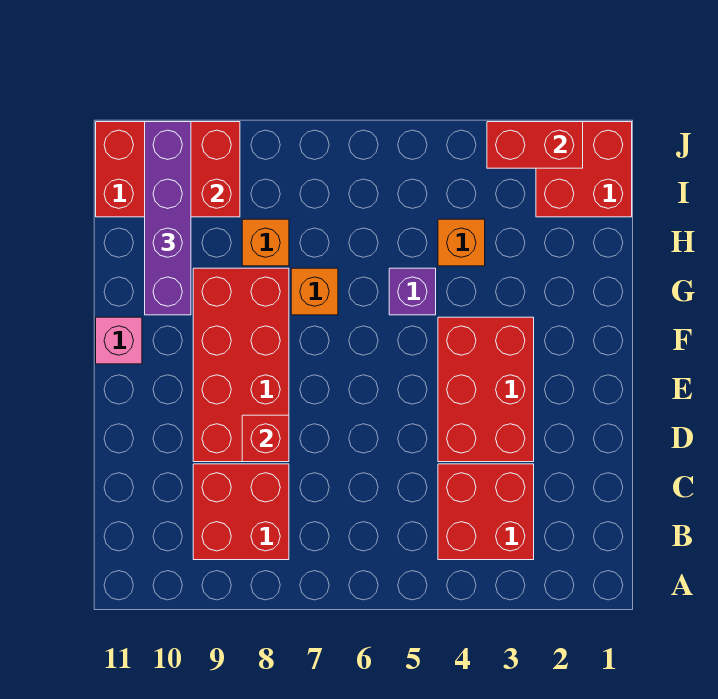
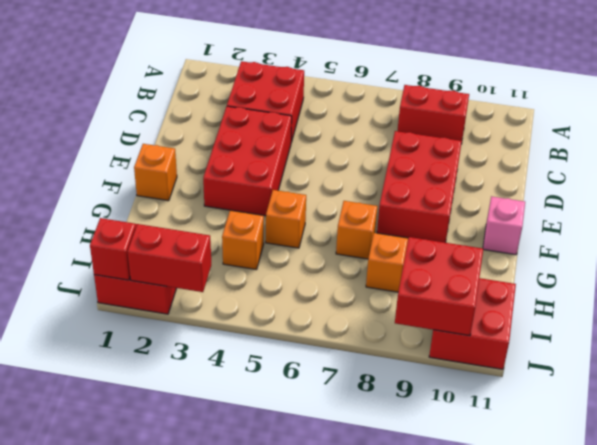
red 2x2 brick [193,464,289,560] -> red 1x2 brick [398,85,469,144]
red 2x4 brick [193,268,289,462] -> red 2x3 brick [377,131,462,243]
red 1x1 brick [242,415,289,462] -> red 1x1 brick moved to [90,218,136,280]
none -> orange 1x1 brick [134,144,177,201]
purple 1x1 brick [389,268,436,315] -> orange 1x1 brick [266,190,306,248]
purple 1x4 brick [145,122,191,315] -> none

